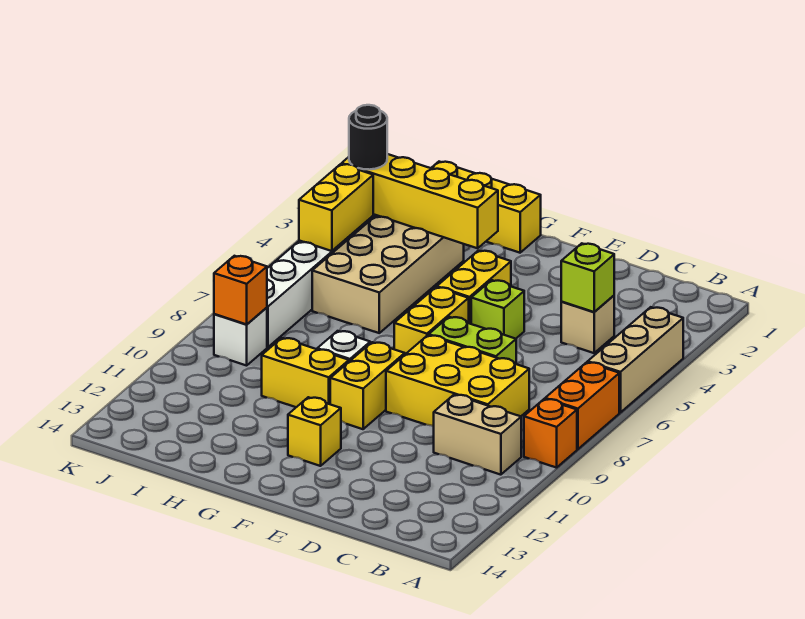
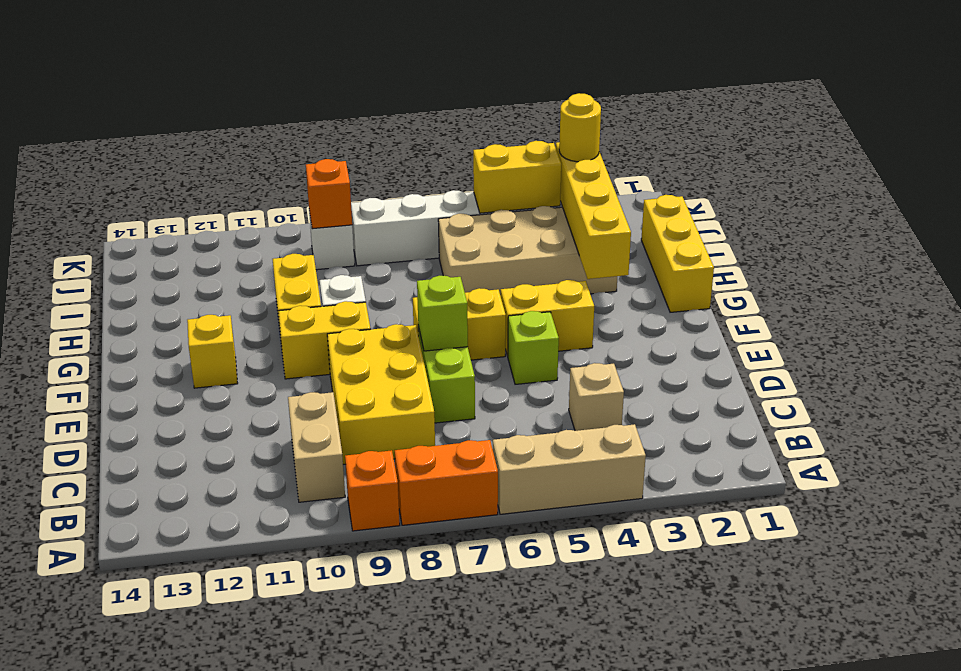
lime 1x1 brick [561,243,614,312] -> lime 1x1 brick moved to [417,276,468,351]
black 1x1 round brick [349,105,387,170] -> yellow 1x1 round brick [559,93,601,162]

